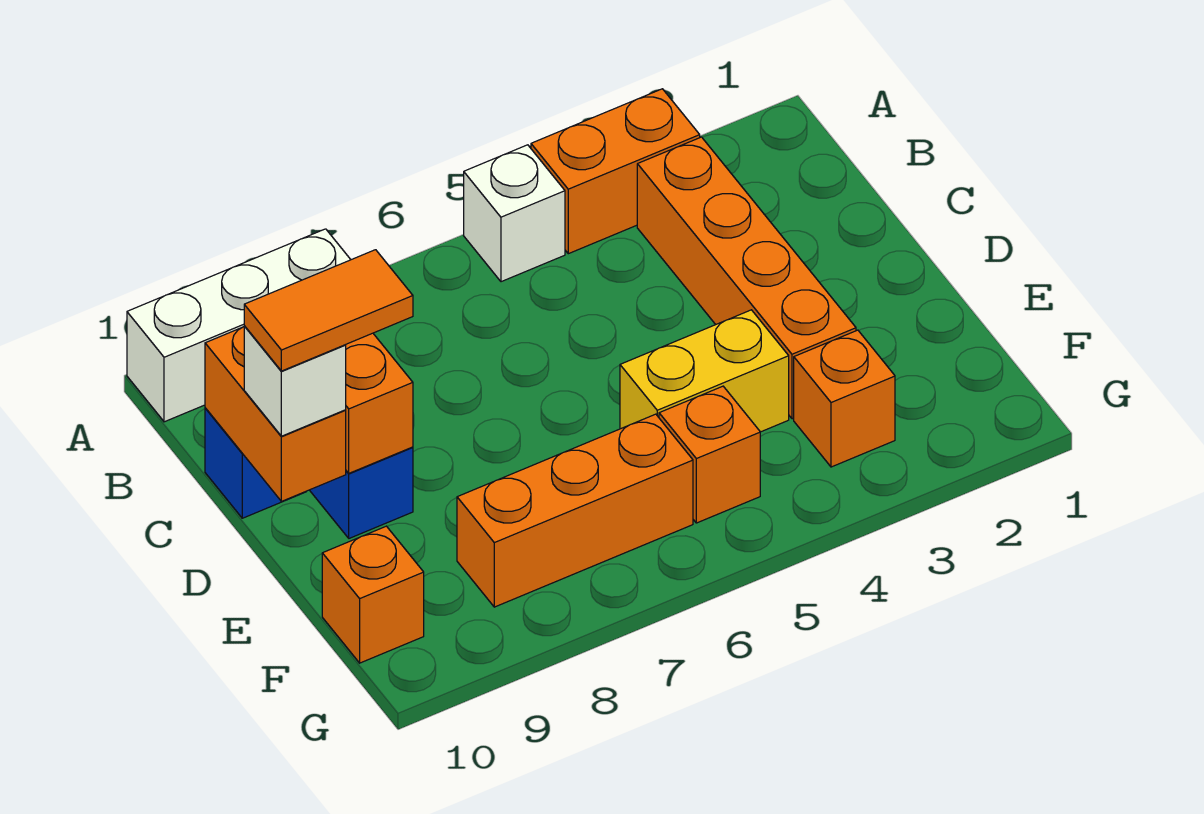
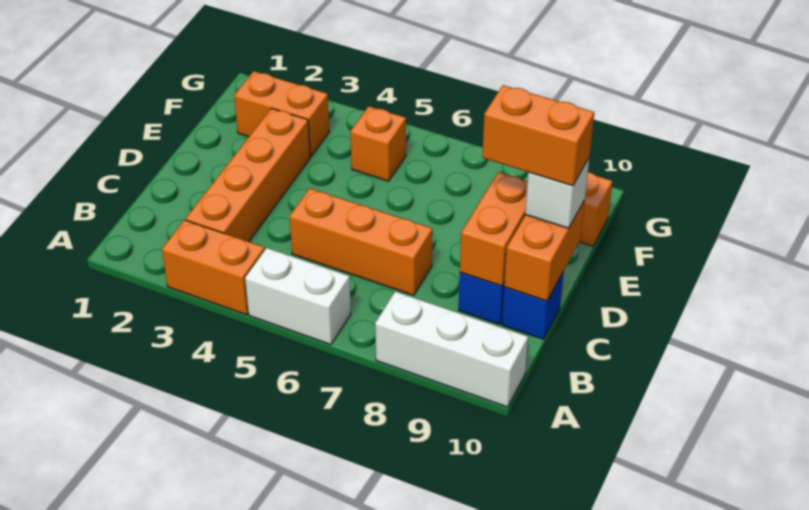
white 1x1 brick [464,145,565,282] -> white 1x2 brick [245,248,351,345]
orange 1x2 tile [244,250,413,371] -> orange 1x2 brick [482,85,594,186]
yellow 1x2 brick [620,310,789,432] -> none
orange 1x1 brick [794,330,895,467] -> orange 1x2 brick [234,71,329,156]
orange 1x3 brick [457,414,693,607] -> orange 1x3 brick moved to [289,188,433,295]

